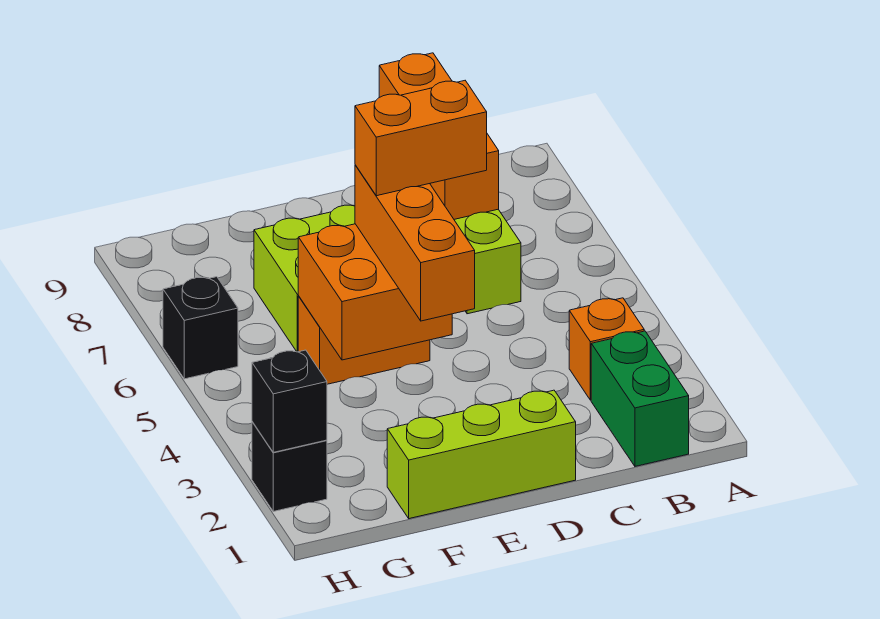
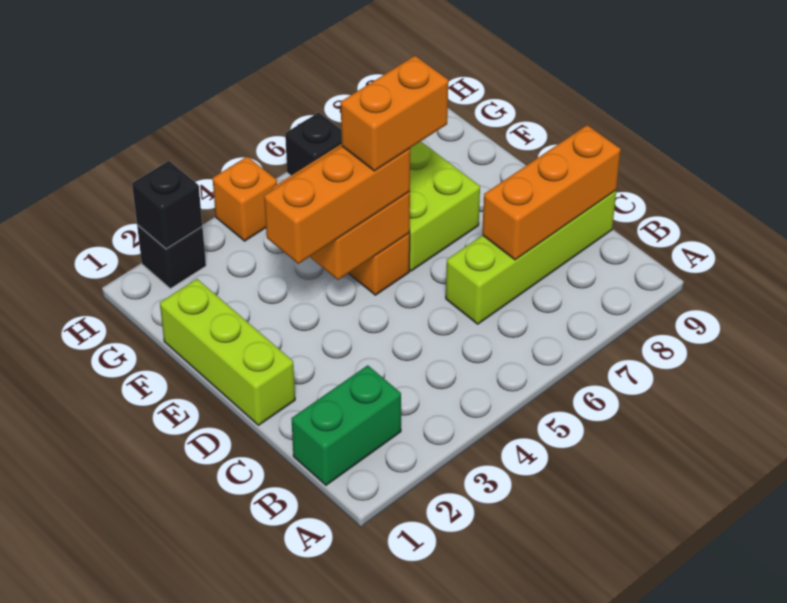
orange 1x1 brick [569,298,644,400] -> orange 1x1 brick moved to [213,156,277,241]
orange 1x2 brick [355,81,487,196] -> orange 1x2 brick turned to [341,56,448,171]

